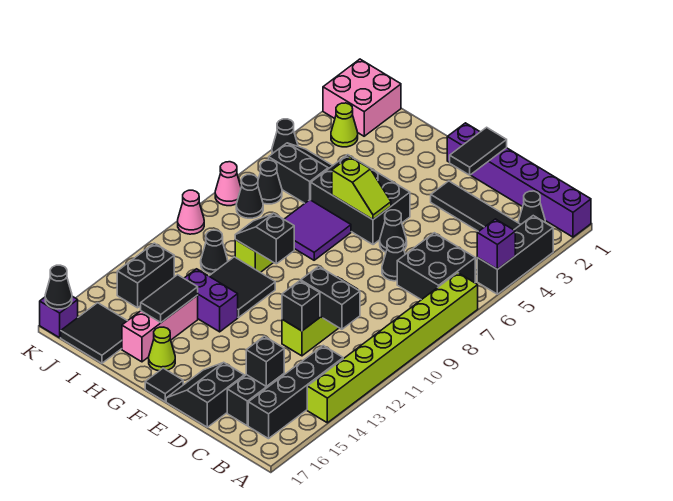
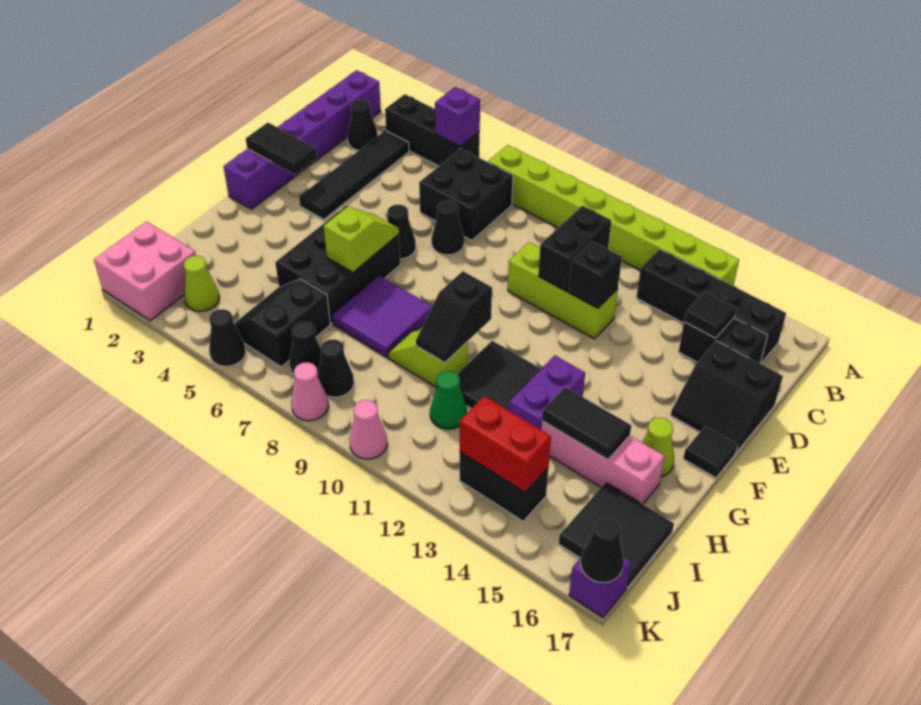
black 1x1 brick [246,336,284,387] -> black 1x1 tile [684,291,736,338]
black 1x1 cone [201,230,228,274] -> green 1x1 cone [430,371,467,429]
none -> red 1x2 brick [460,396,551,492]

